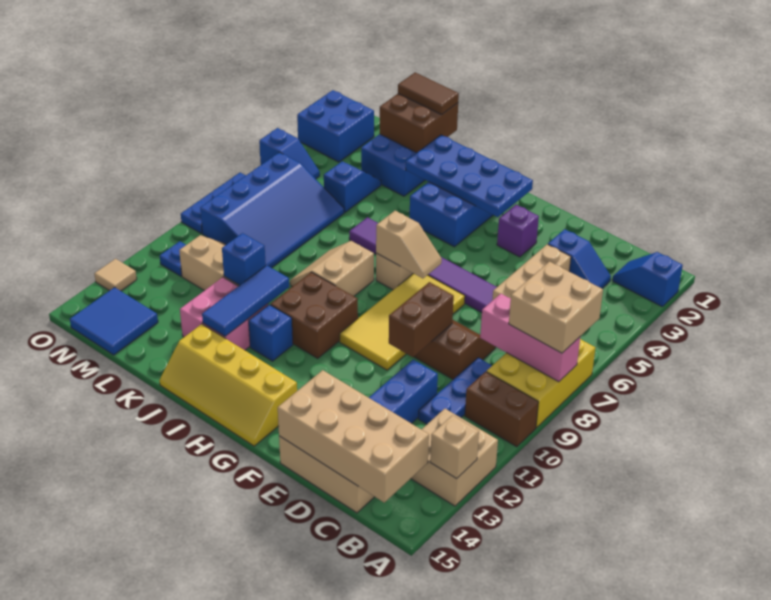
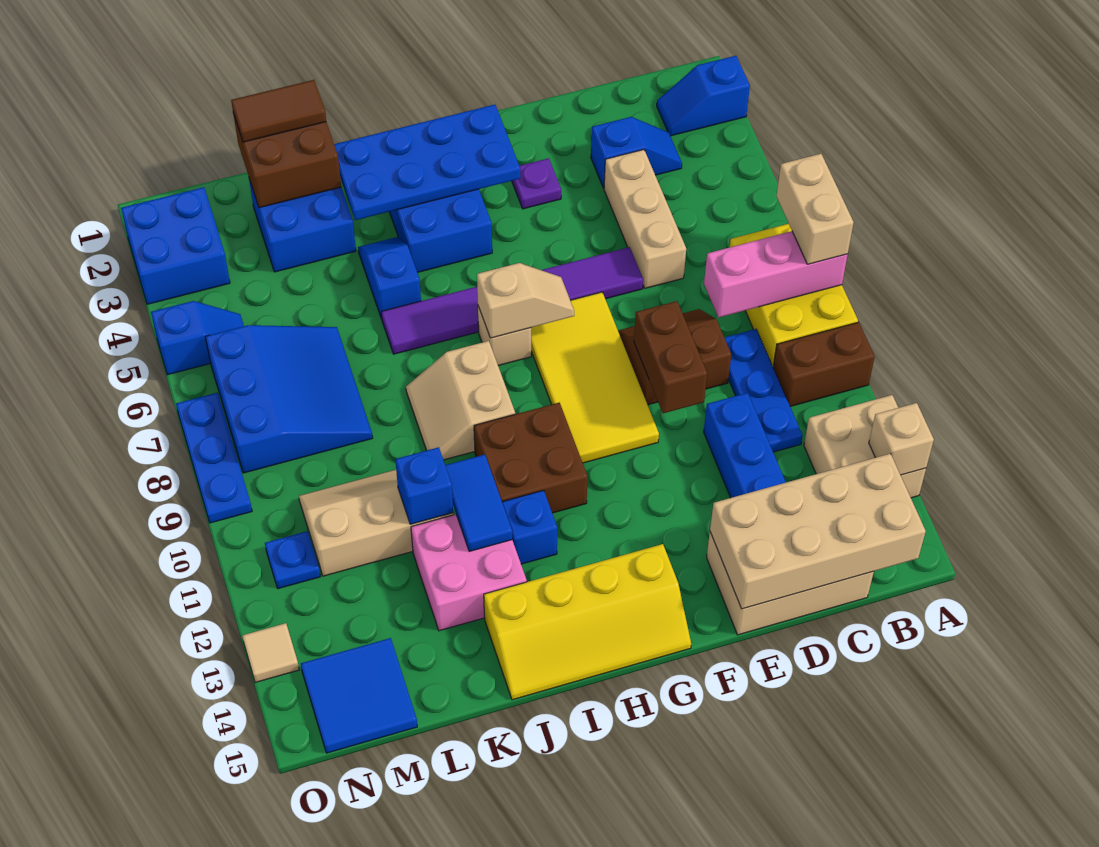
tan 2x2 brick [509,262,603,353] -> tan 1x2 brick [776,154,854,264]
purple 1x1 brick [497,205,539,257] -> purple 1x1 plate [512,158,561,209]
blue 1x3 tile [202,265,289,336] -> blue 1x2 tile [445,454,512,552]
blue 1x2 slope [324,161,381,212] -> blue 1x2 slope moved to [358,237,421,319]
blue 3x4 slope [200,152,344,268] -> blue 3x3 slope [205,325,373,473]

